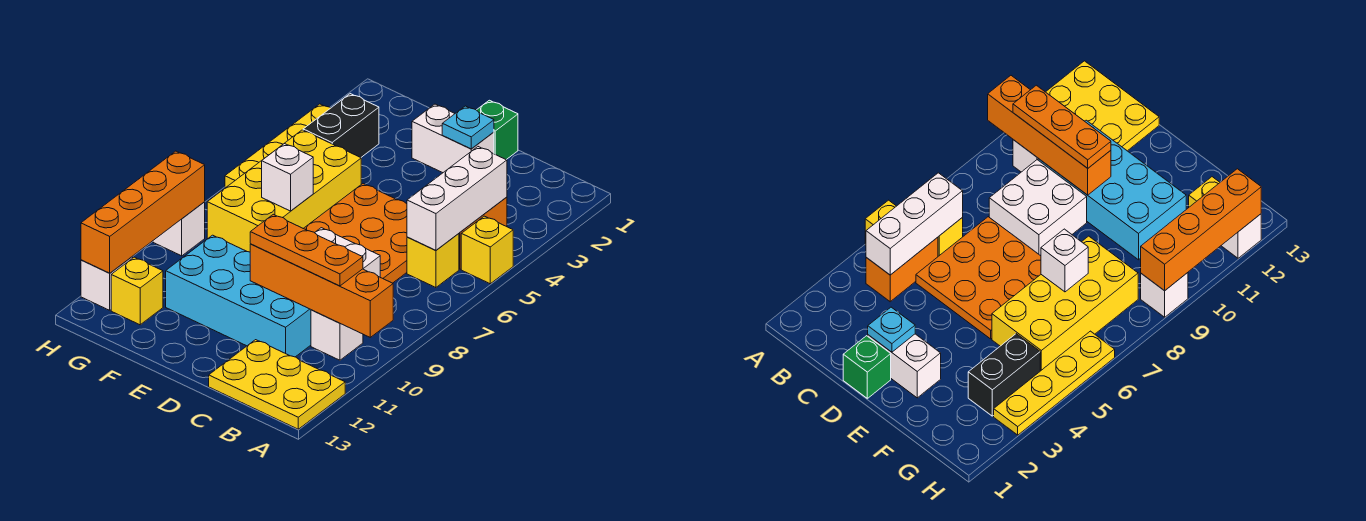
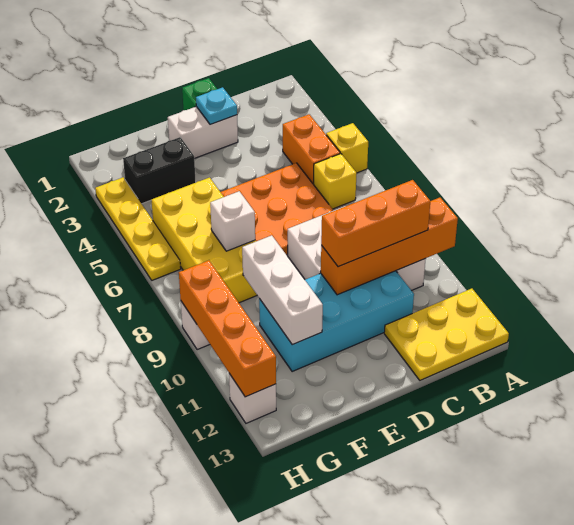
white 1x3 brick [407,147,507,250] -> white 1x3 brick moved to [242,235,323,345]
orange 1x3 plate [250,214,363,286] -> orange 1x3 brick [321,180,430,267]
black 1x2 brick [303,94,379,157] -> black 1x2 brick turned to [123,137,196,204]
yellow 1x1 brick [111,257,163,325] -> none

